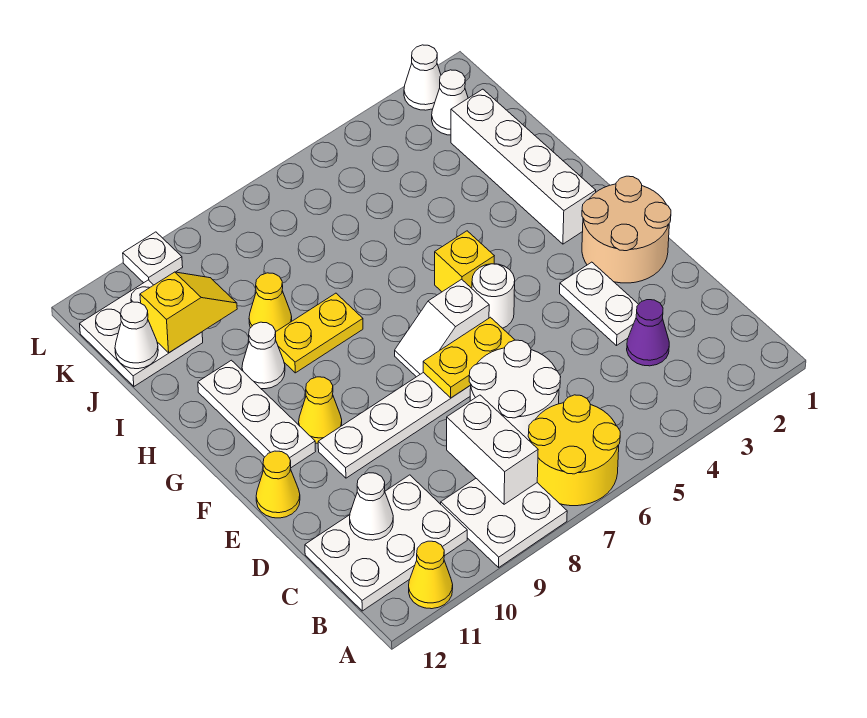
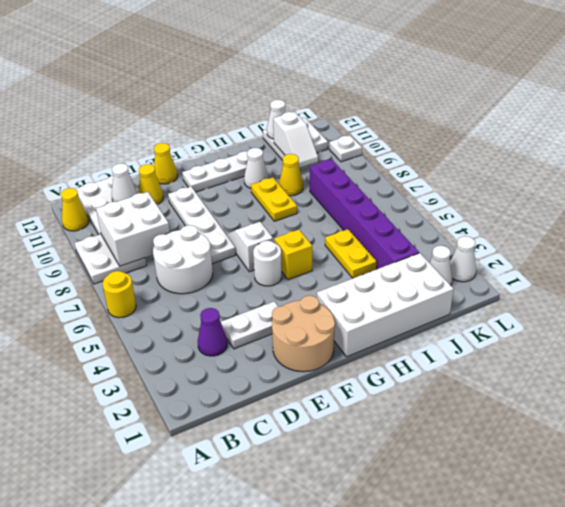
yellow 2x2 round brick [528,395,620,506] -> yellow 1x1 round brick [103,271,136,318]
white 1x2 brick [447,395,538,504] -> white 2x2 brick [96,192,170,266]
yellow 1x2 plate [423,317,515,398] -> yellow 1x2 plate moved to [325,229,377,278]
yellow 1x1 cone [299,377,342,443] -> yellow 1x1 cone moved to [138,164,163,205]
white 1x4 brick [451,89,596,244] -> white 2x4 brick [317,253,454,357]
none -> purple 1x6 brick [310,159,419,269]
yellow 1x2 slope [140,272,237,353] -> white 1x2 slope [273,112,318,168]

